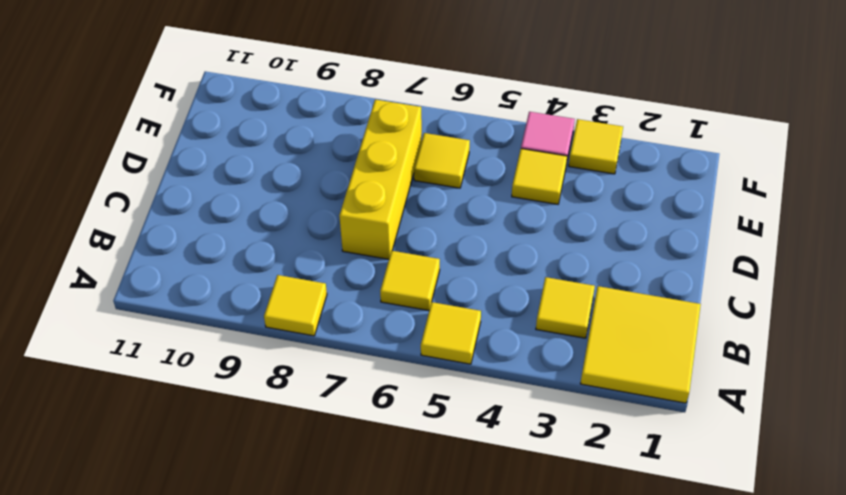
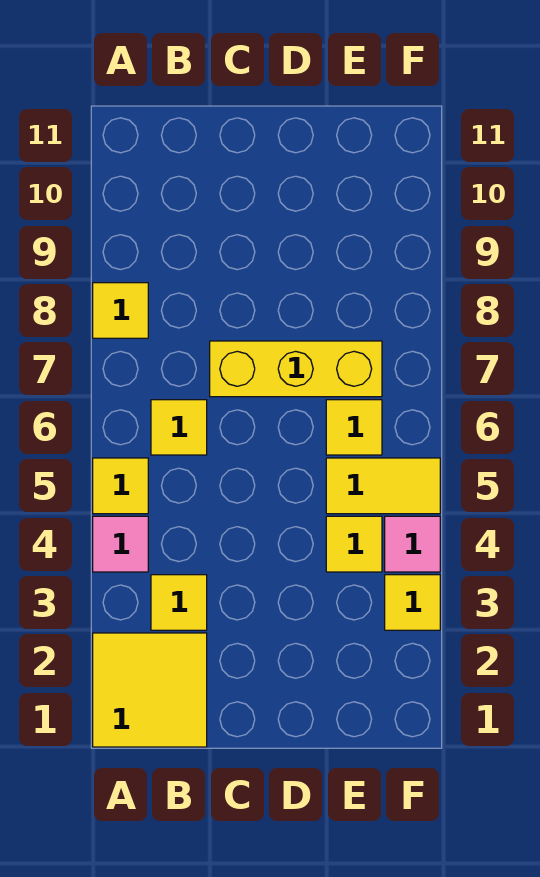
none -> pink 1x1 tile [93,516,148,572]
none -> yellow 1x2 tile [326,458,440,514]

